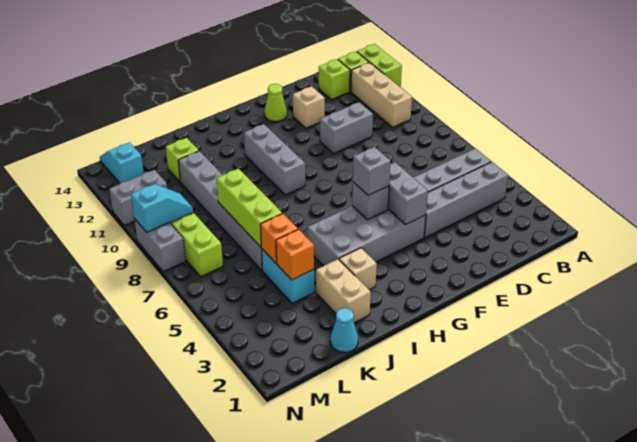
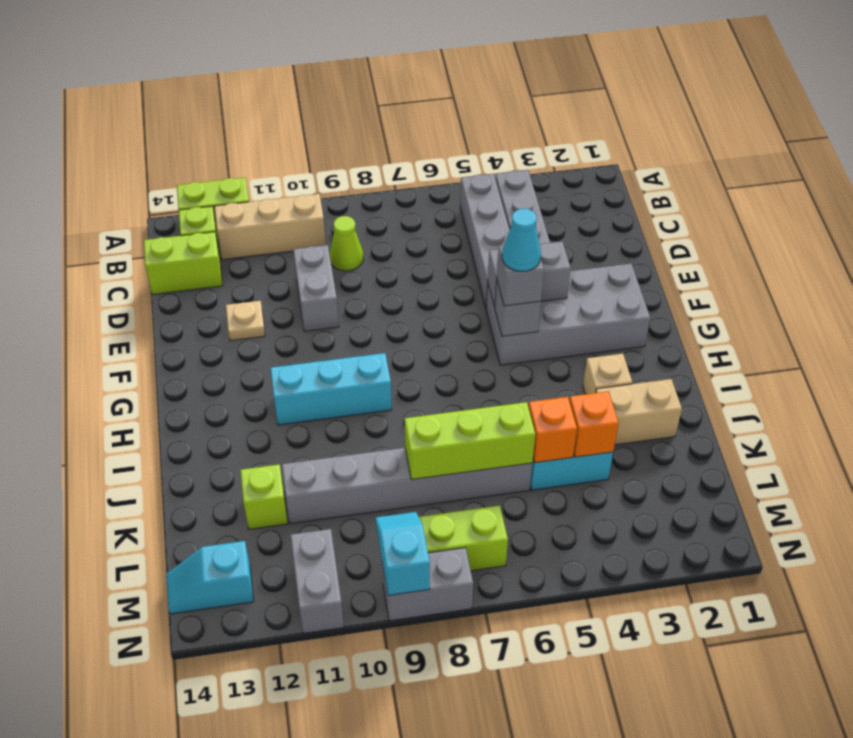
lime 1x1 brick [319,59,350,100] -> lime 1x2 brick [144,232,223,295]
tan 1x1 brick [293,86,325,128] -> tan 1x1 plate [226,301,265,341]
grey 2x4 brick [308,206,426,266] -> grey 2x4 brick turned to [486,264,650,365]
lime 1x1 cone [264,84,287,122] -> lime 1x1 cone moved to [330,216,363,271]
grey 1x3 brick [244,124,305,195] -> cyan 1x3 brick [270,353,392,425]
cyan 1x1 cone [330,308,358,352] -> cyan 1x1 cone moved to [502,209,541,271]

